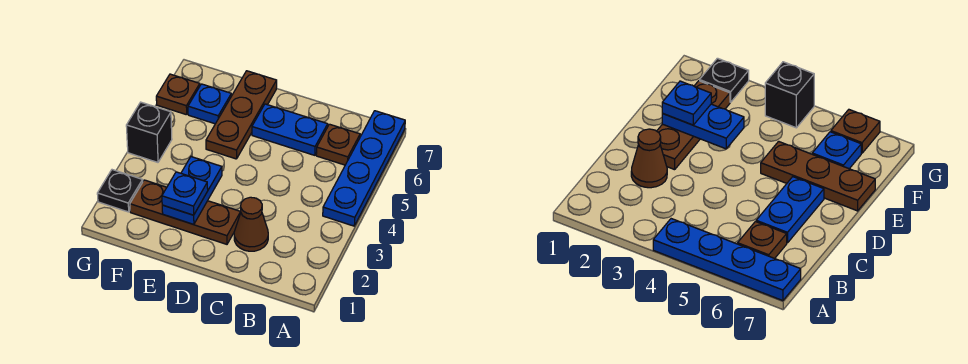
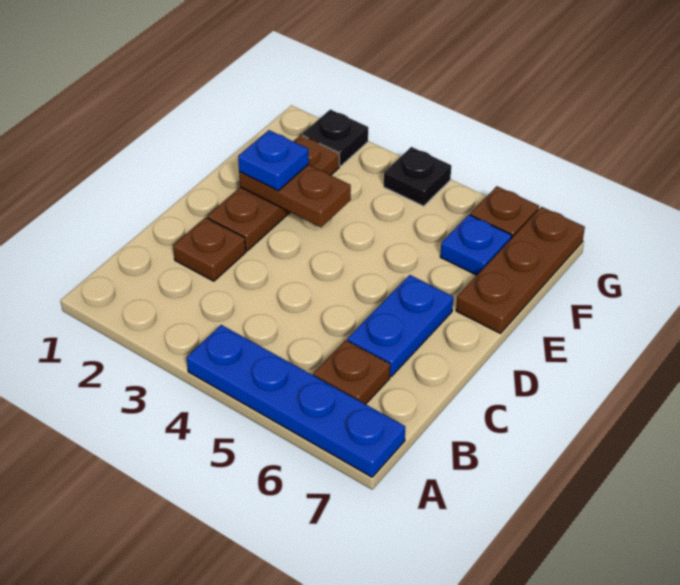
brown 1x1 cone [234,197,268,251] -> brown 1x1 plate [173,217,246,281]
blue 1x2 plate [162,157,222,225] -> brown 1x2 plate [239,165,351,227]
brown 1x3 plate [206,71,277,159] -> brown 1x3 plate turned to [456,207,585,333]
black 1x1 brick [126,102,172,162] -> black 1x1 plate [384,147,451,206]

